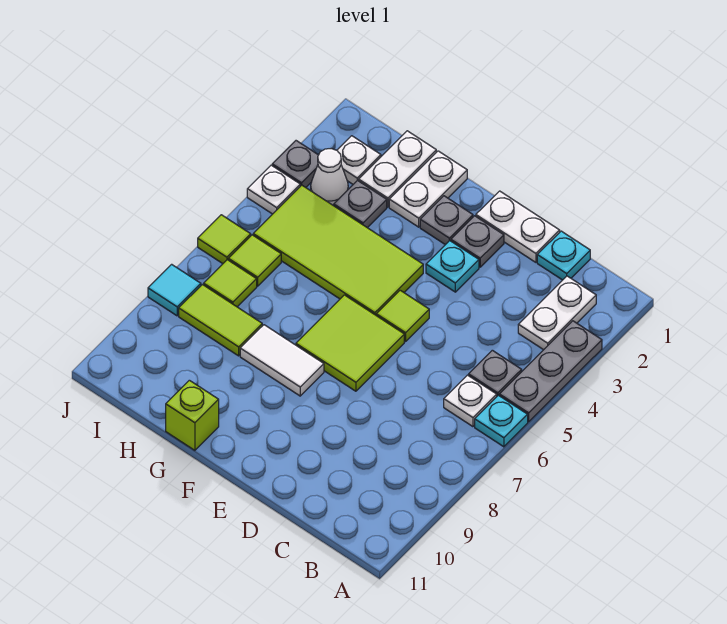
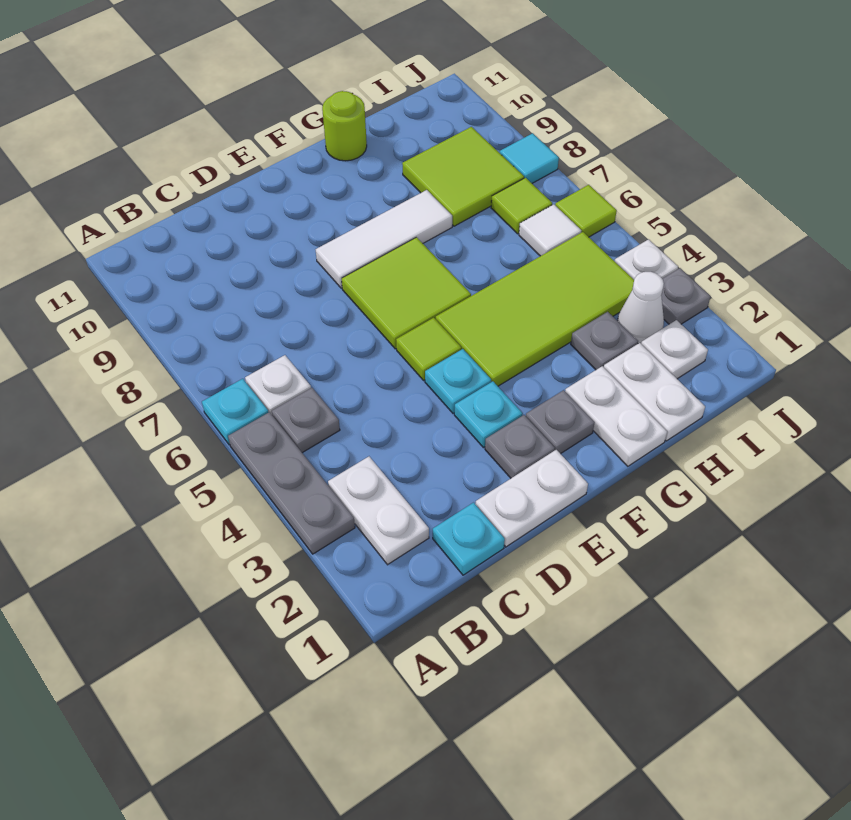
none -> cyan 1x1 plate [425,349,491,413]
white 1x2 tile [240,325,324,396] -> white 1x3 tile [316,190,452,288]
lime 1x1 brick [166,380,219,450] -> lime 1x1 round brick [322,91,367,161]
lime 1x2 tile [179,285,262,356] -> lime 2x2 tile [402,127,524,226]
lime 1x1 tile [228,235,281,286] -> white 1x1 tile [519,204,581,256]

